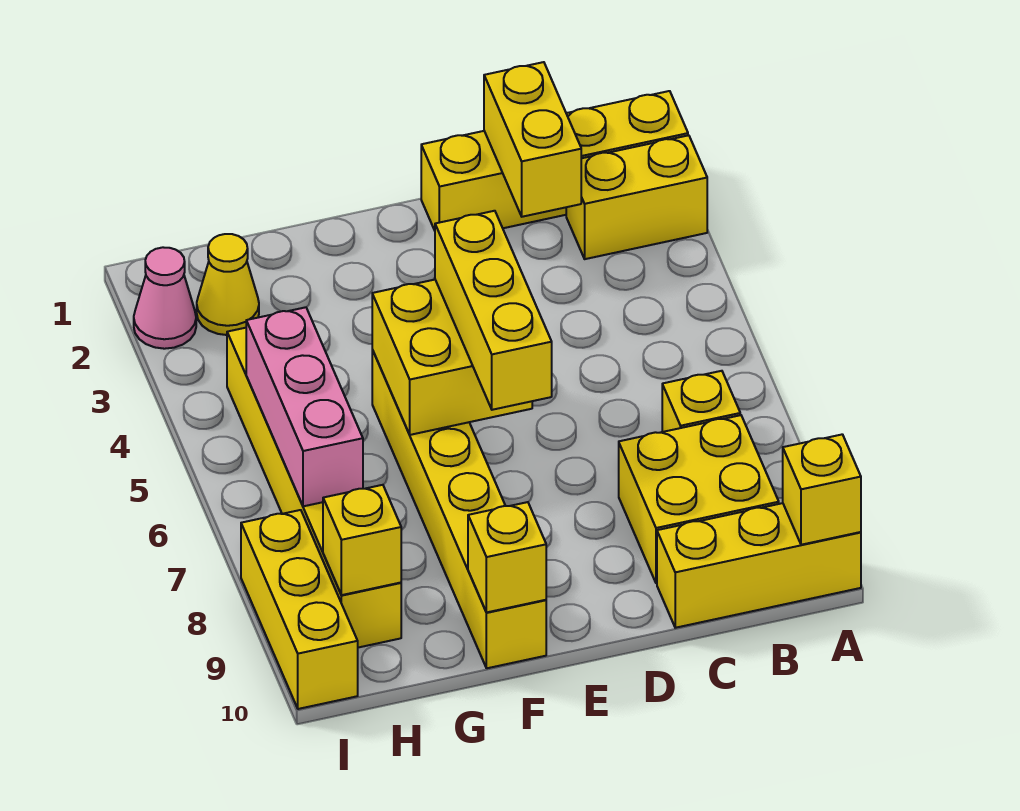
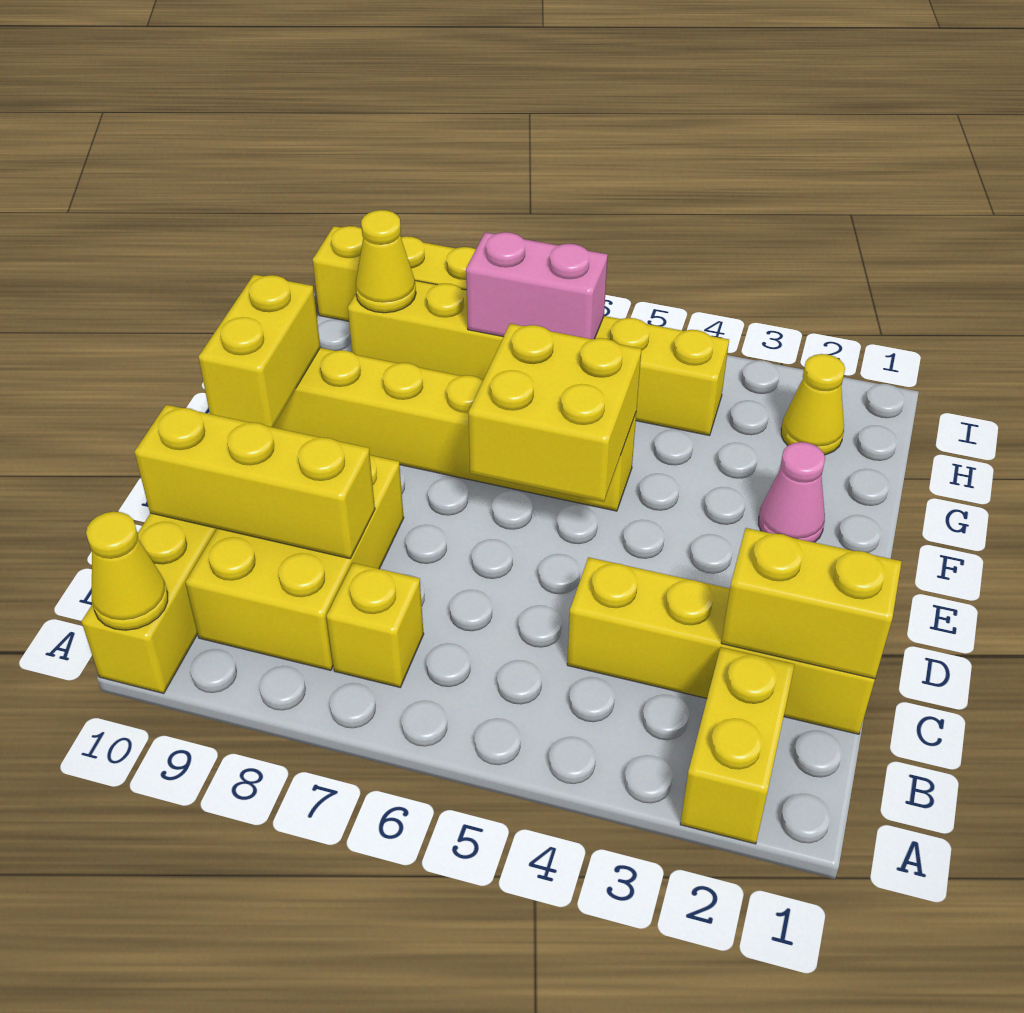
yellow 1x4 brick [421,91,688,230] -> yellow 1x4 brick turned to [567,557,875,734]
yellow 1x1 brick [783,434,861,545] -> yellow 1x1 cone [86,512,168,630]
yellow 2x2 brick [619,415,779,583] -> yellow 2x3 brick [185,455,404,670]
yellow 1x3 brick [435,211,552,410] -> yellow 1x3 brick moved to [134,405,375,559]
yellow 1x1 brick [468,502,546,612] -> yellow 1x2 brick [199,275,320,427]
pink 1x3 brick [246,307,363,506] -> pink 1x2 brick [466,232,608,339]
yellow 1x1 brick [323,485,401,595] -> yellow 1x1 cone [355,210,416,313]
pink 1x1 cone [134,247,196,349] -> pink 1x1 cone moved to [758,442,825,542]

